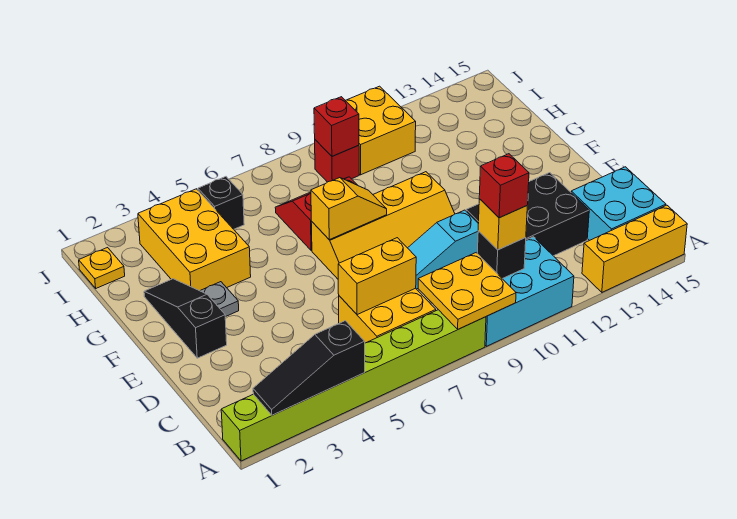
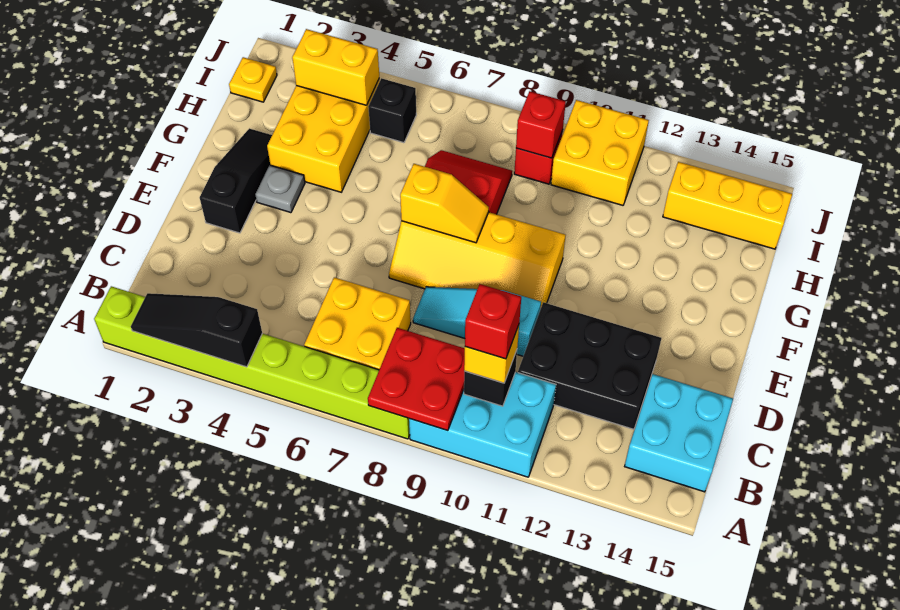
yellow 2x2 plate [418,253,516,329] -> red 2x2 plate [368,328,465,431]
yellow 1x3 brick [582,205,687,292] -> yellow 1x3 brick moved to [663,162,792,249]
yellow 1x2 brick [338,238,416,315] -> yellow 1x2 brick moved to [292,29,379,105]

